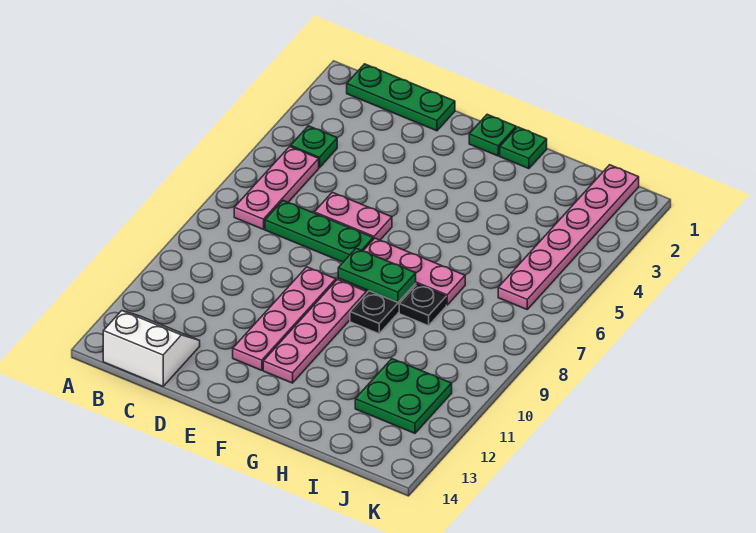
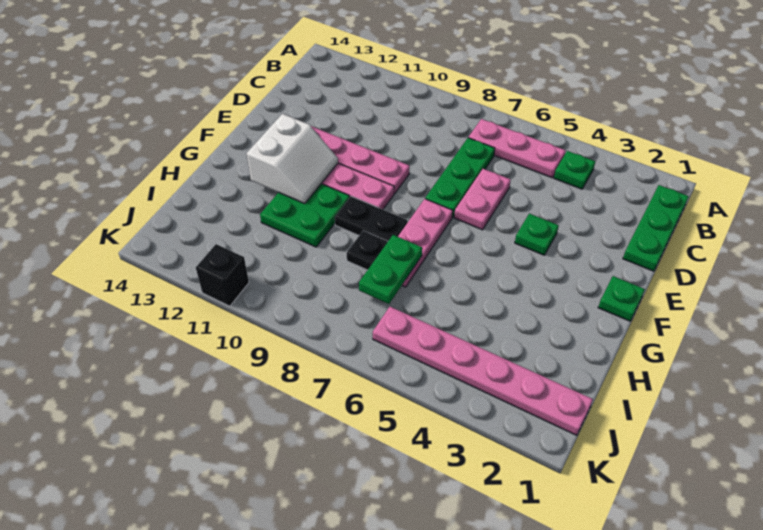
white 2x2 slope [103,311,200,386] -> white 2x2 slope moved to [247,114,338,203]
green 1x2 plate [338,248,416,302] -> green 1x2 plate moved to [359,235,422,304]
green 1x1 plate [500,127,547,169] -> green 1x1 plate moved to [515,214,559,255]
green 2x2 plate [355,359,452,433] -> green 2x2 plate moved to [260,184,350,247]
none -> black 1x1 brick [196,244,249,306]

